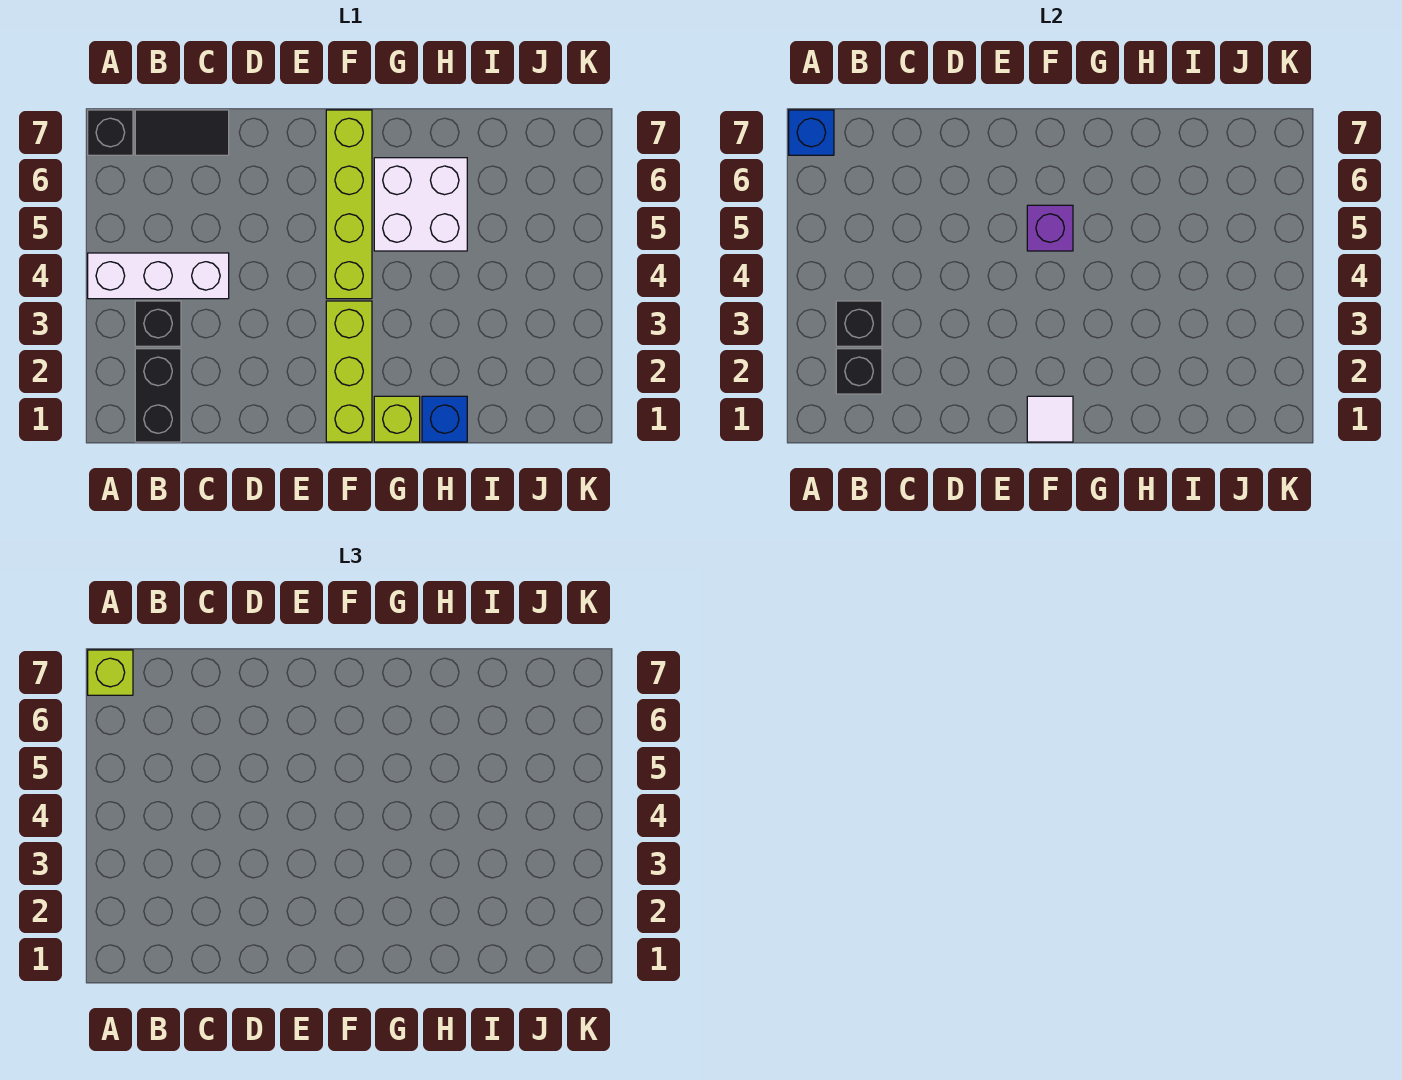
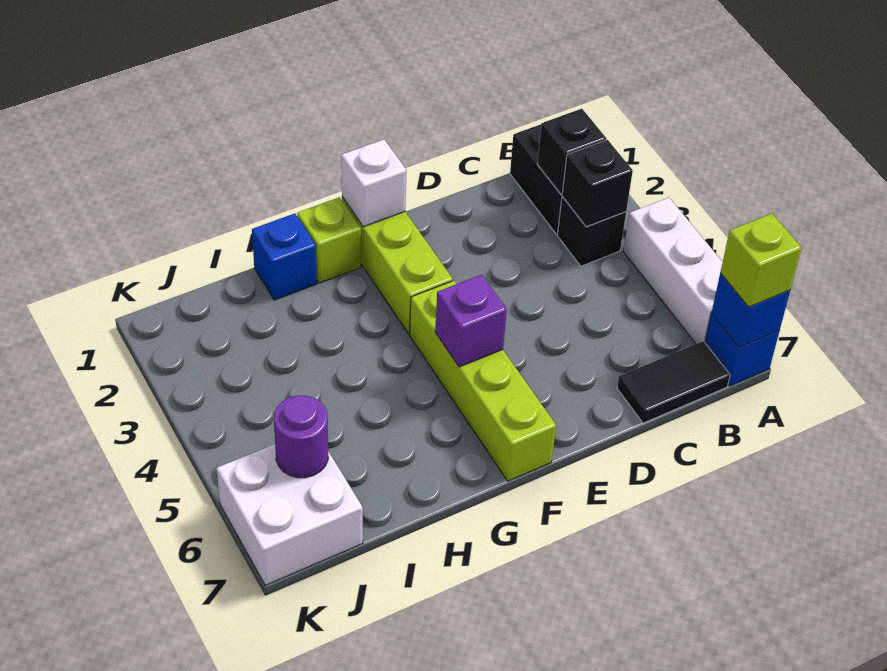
white 1x3 brick [88,253,229,299] -> white 1x3 brick turned to [623,198,723,344]
black 1x1 brick [88,110,133,155] -> blue 1x1 brick [705,314,779,386]
white 1x1 tile [1027,396,1073,442] -> white 1x1 brick [341,140,407,227]
white 2x2 brick [374,158,467,251] -> white 2x2 brick moved to [217,444,363,585]
none -> purple 1x1 round brick [274,396,328,478]

